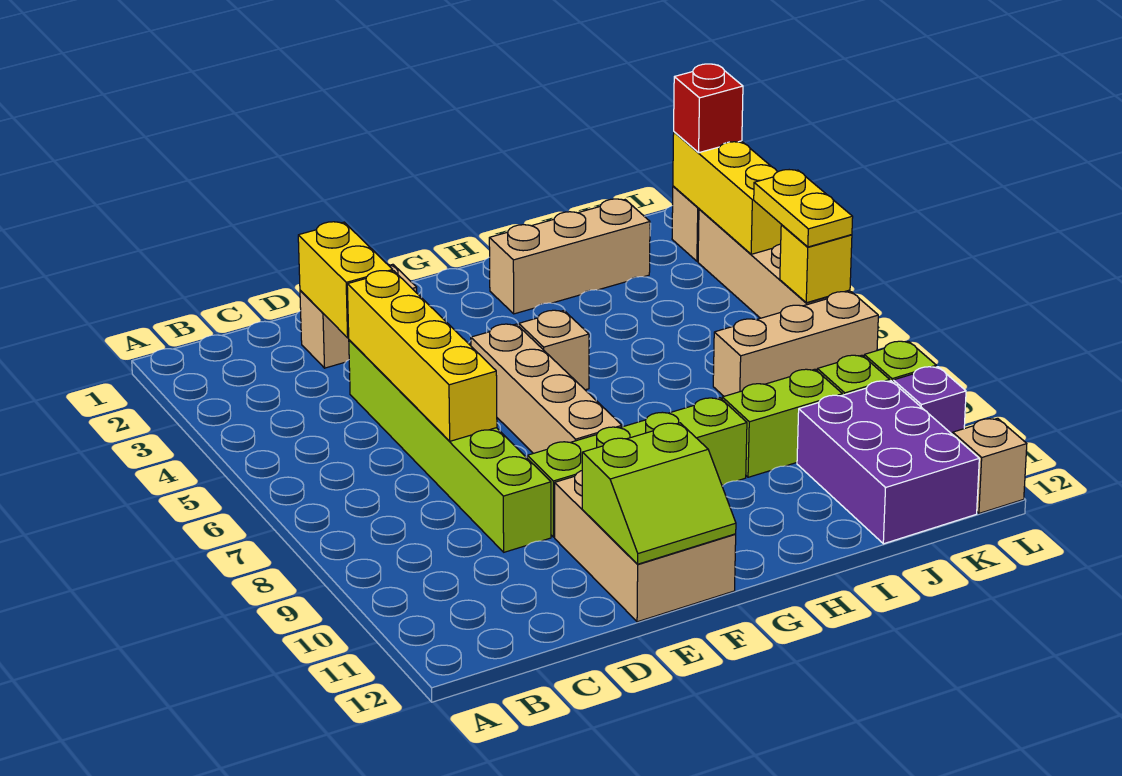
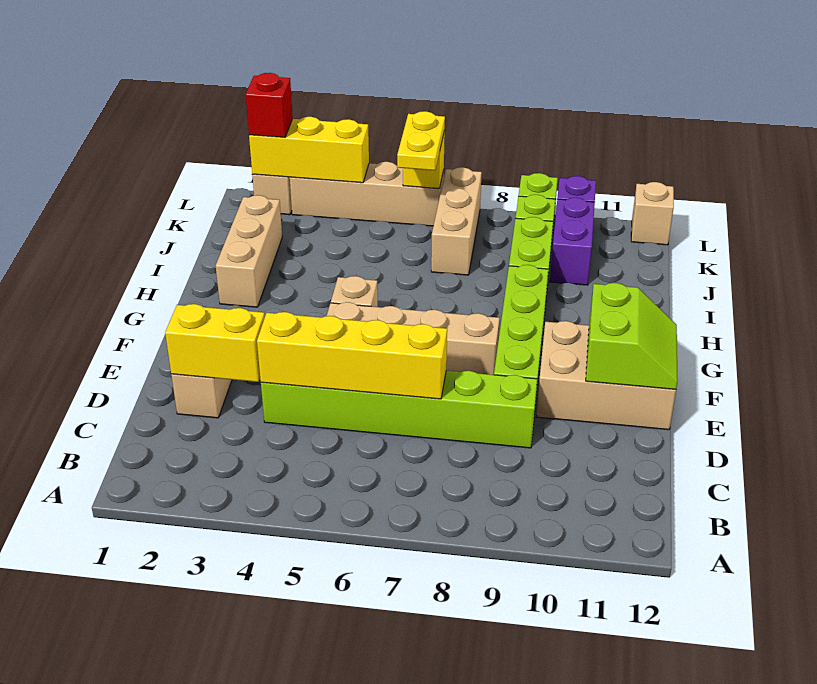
purple 2x3 brick [797,381,979,544] -> purple 1x2 brick [550,198,595,285]
yellow 1x2 plate [754,170,853,247] -> yellow 1x2 plate turned to [397,111,445,170]

